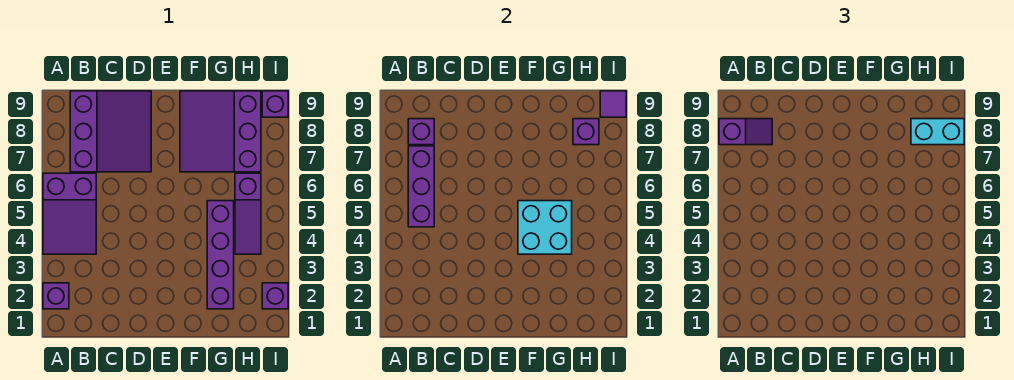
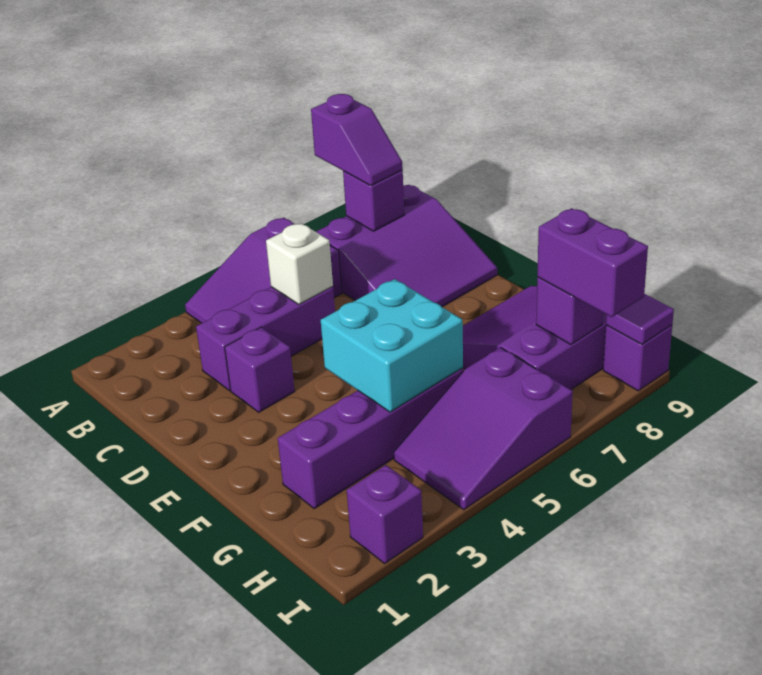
purple 1x1 brick [43,283,69,309] -> purple 1x1 brick moved to [225,327,295,412]
purple 1x3 brick [408,146,434,227] -> purple 1x3 brick moved to [196,287,335,391]
none -> white 1x1 brick [266,223,333,304]
purple 1x3 slope [235,173,261,254] -> purple 2x3 slope [394,348,573,510]
cyan 1x2 brick [911,119,964,145] -> purple 1x2 brick [537,208,648,317]

